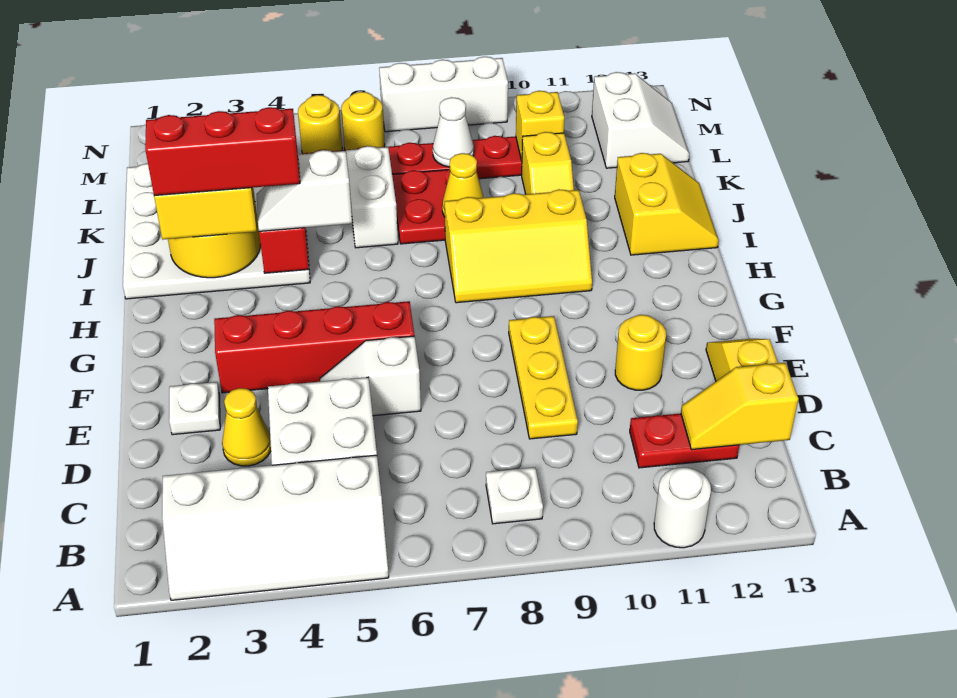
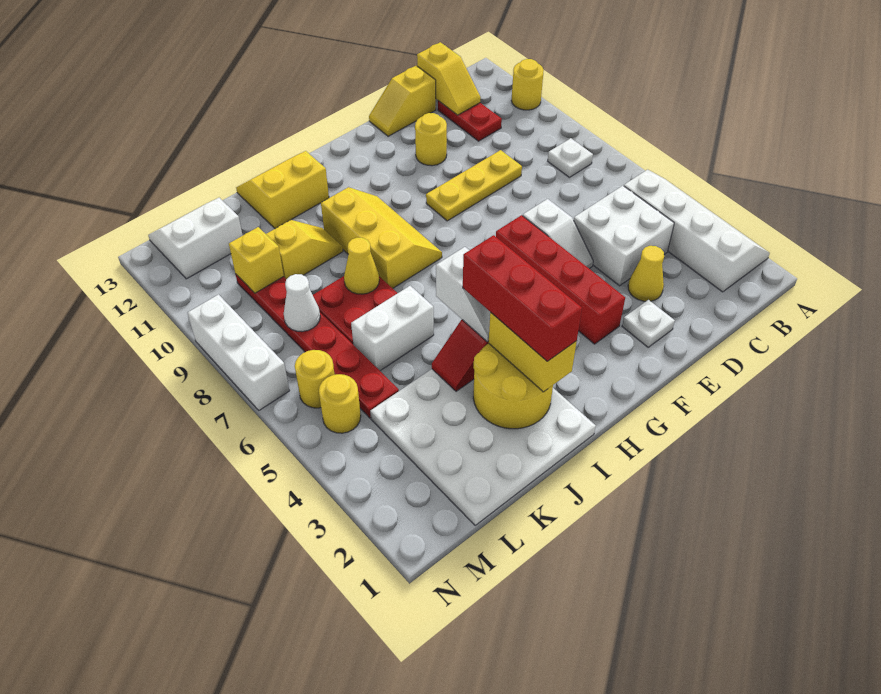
white 1x1 round brick [654,468,711,548] -> yellow 1x1 round brick [511,59,544,110]

